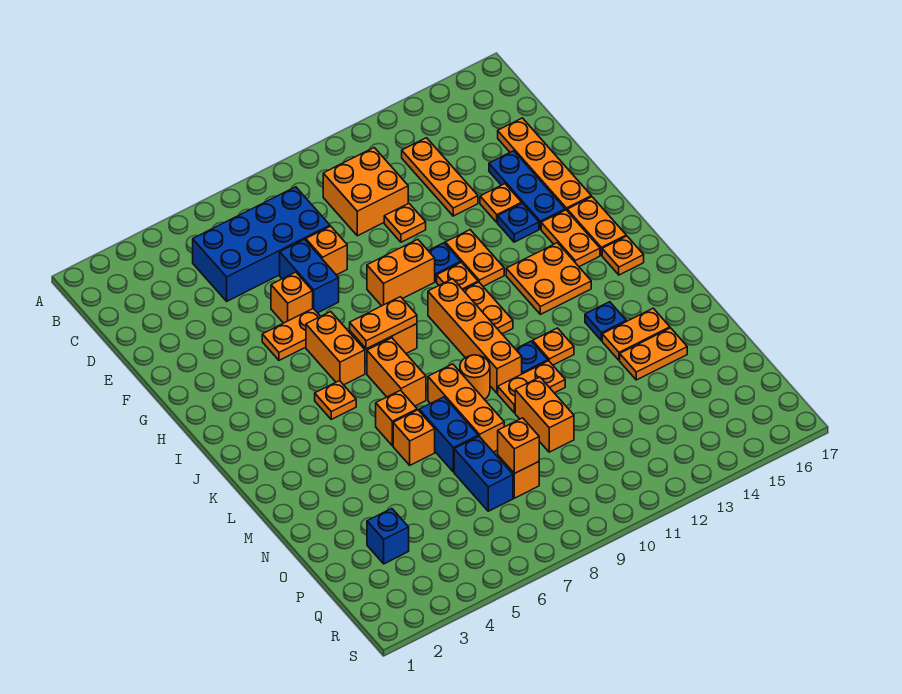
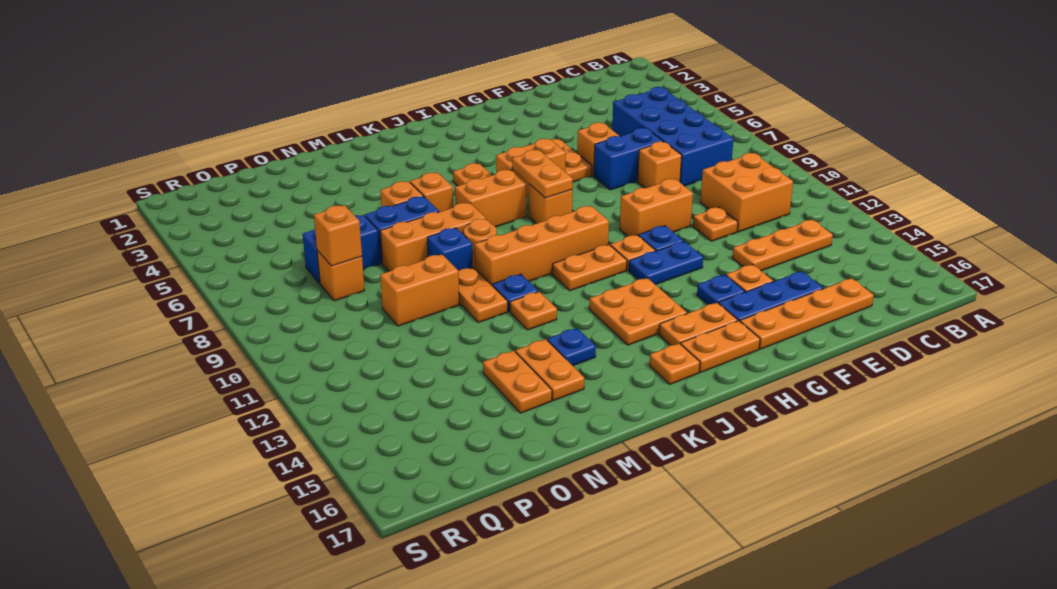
orange 1x2 brick [367,239,435,306] -> orange 1x2 brick turned to [620,179,693,236]
orange 1x2 plate [445,230,504,286] -> blue 1x2 plate [629,241,703,285]
blue 1x1 brick [367,509,409,564] -> blue 1x1 brick moved to [427,228,473,271]

